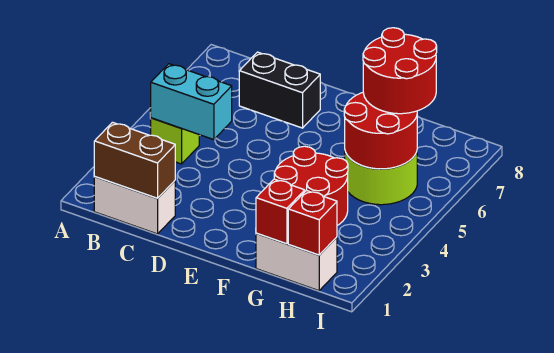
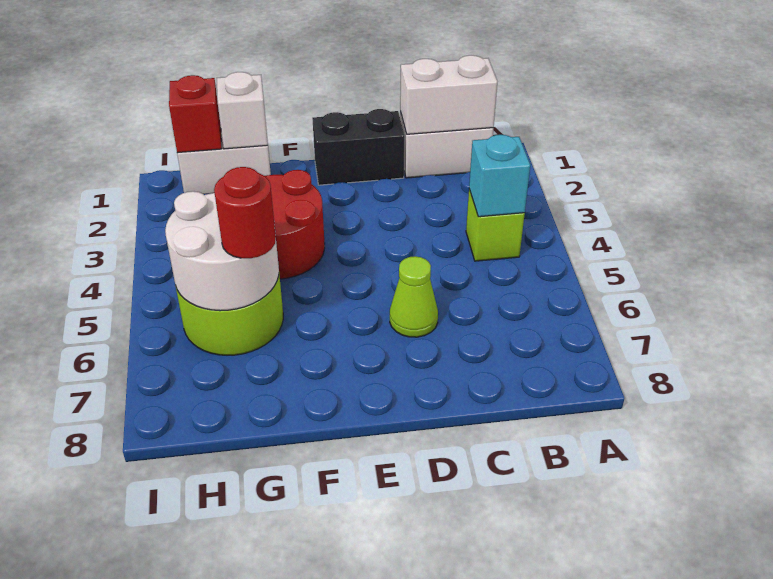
brown 1x2 brick [94,122,175,198] -> white 1x2 brick [400,55,497,134]
cyan 1x2 brick [151,64,232,140] -> cyan 1x1 brick [469,135,530,217]
black 1x2 brick [239,52,320,128] -> black 1x2 brick moved to [312,109,404,185]
none -> lime 1x1 cone [390,256,438,337]
red 1x1 brick [256,179,305,244] -> white 1x1 brick [217,72,268,149]
red 2x2 round brick [344,93,417,169] -> white 2x2 round brick [165,191,279,311]
red 2x2 round brick [363,28,437,114] -> red 1x1 round brick [214,167,276,258]

